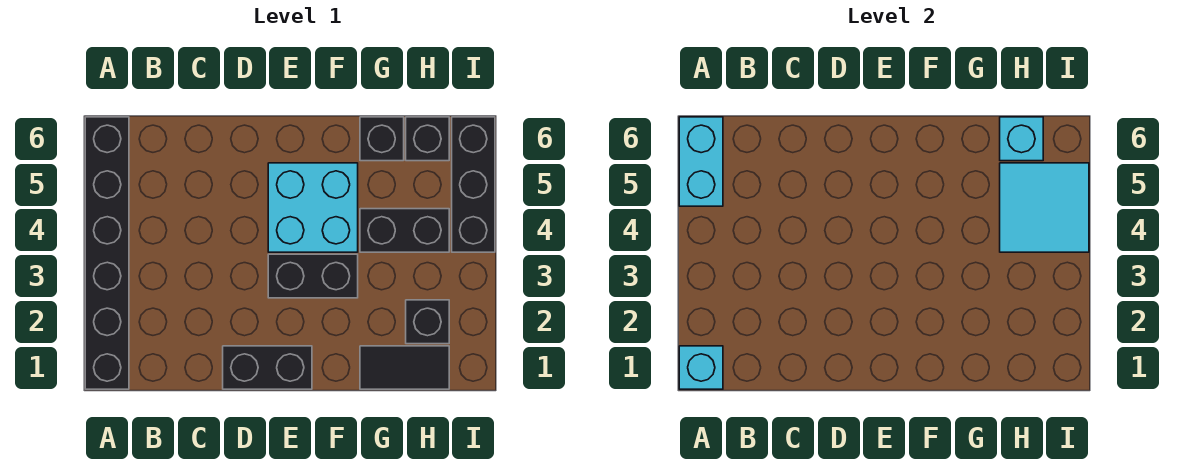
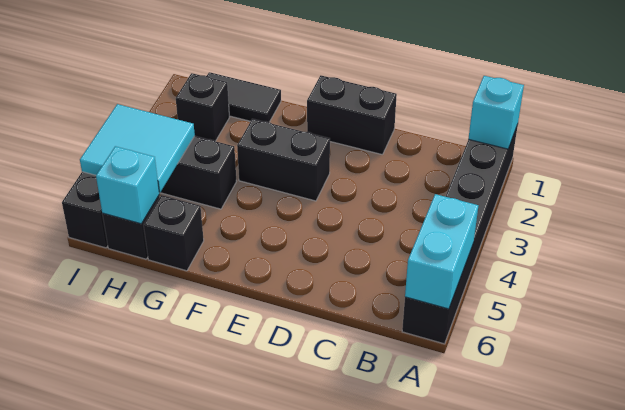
cyan 2x2 brick [268,163,358,252] -> none

